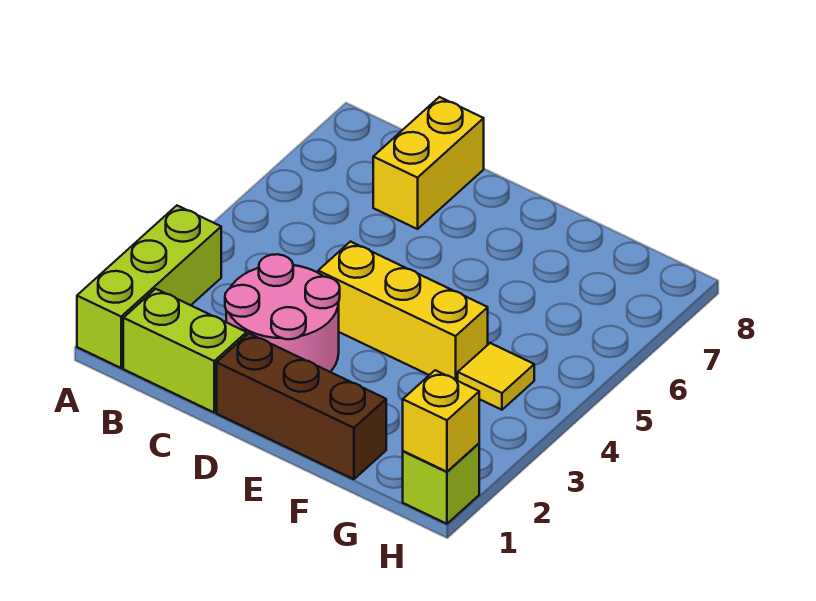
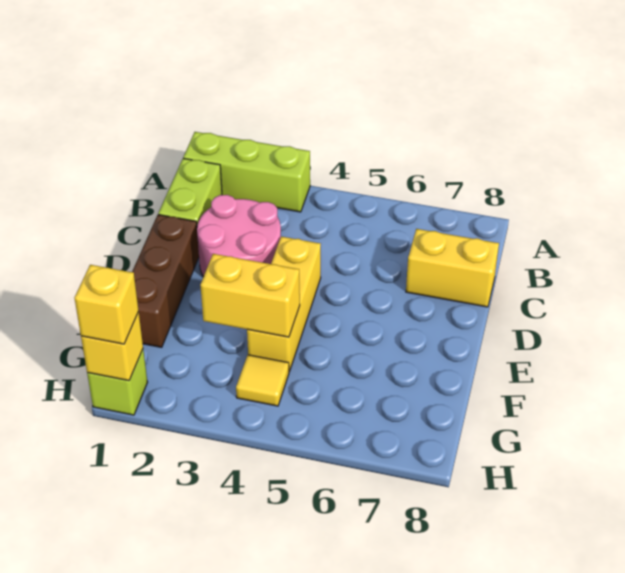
none -> yellow 1x2 brick [200,254,300,337]
none -> yellow 1x1 brick [75,265,139,344]

